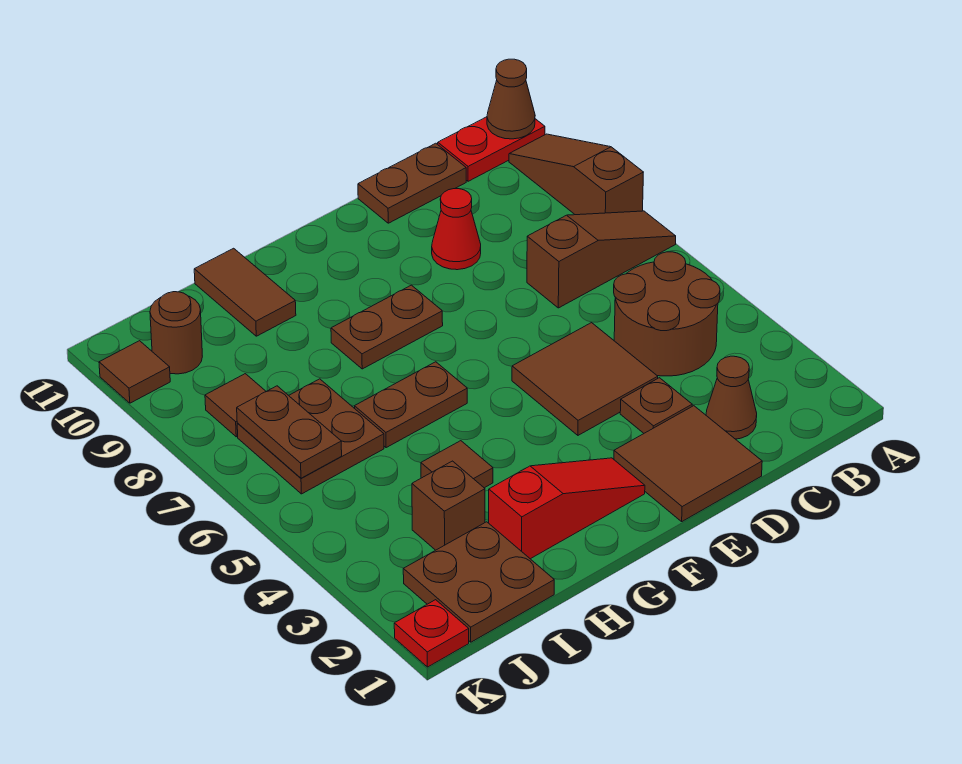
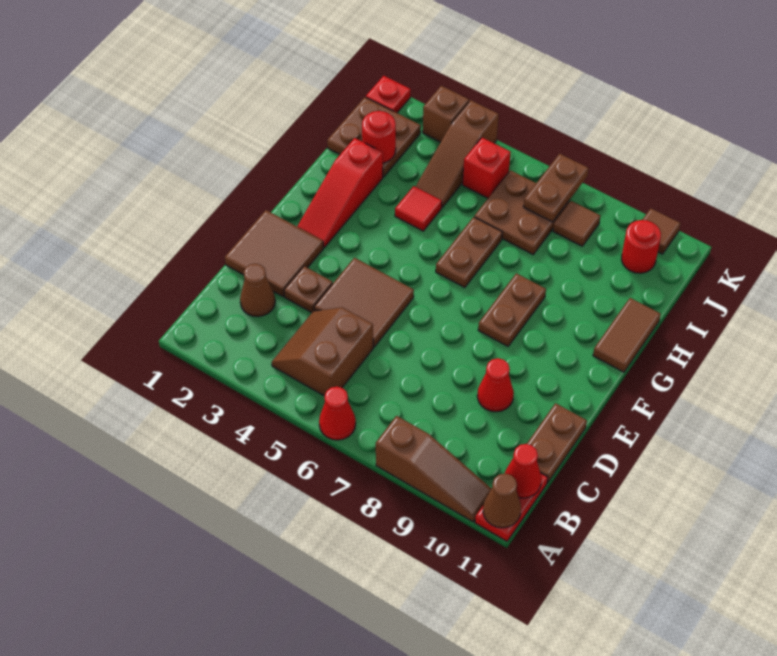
none -> red 1x1 cone [319,387,356,440]
brown 1x3 slope [527,211,676,308] -> brown 1x3 slope moved to [416,100,499,207]
brown 2x2 round brick [614,252,720,376] -> brown 2x2 slope [272,307,373,396]
none -> red 1x1 cone [505,444,542,498]
brown 1x1 tile [421,441,493,488] -> red 1x1 tile [395,186,442,231]
brown 1x2 tile [194,248,296,336] -> brown 1x2 tile turned to [593,298,661,372]
none -> red 1x1 round brick [362,111,396,163]
brown 1x1 brick [412,461,485,550] -> brown 1x1 brick moved to [423,86,469,142]
none -> red 1x1 brick [463,138,511,198]
brown 1x2 plate [237,386,342,478] -> brown 1x2 plate turned to [523,154,589,222]
brown 1x1 round brick [150,292,202,374] -> red 1x1 round brick [621,220,661,273]

